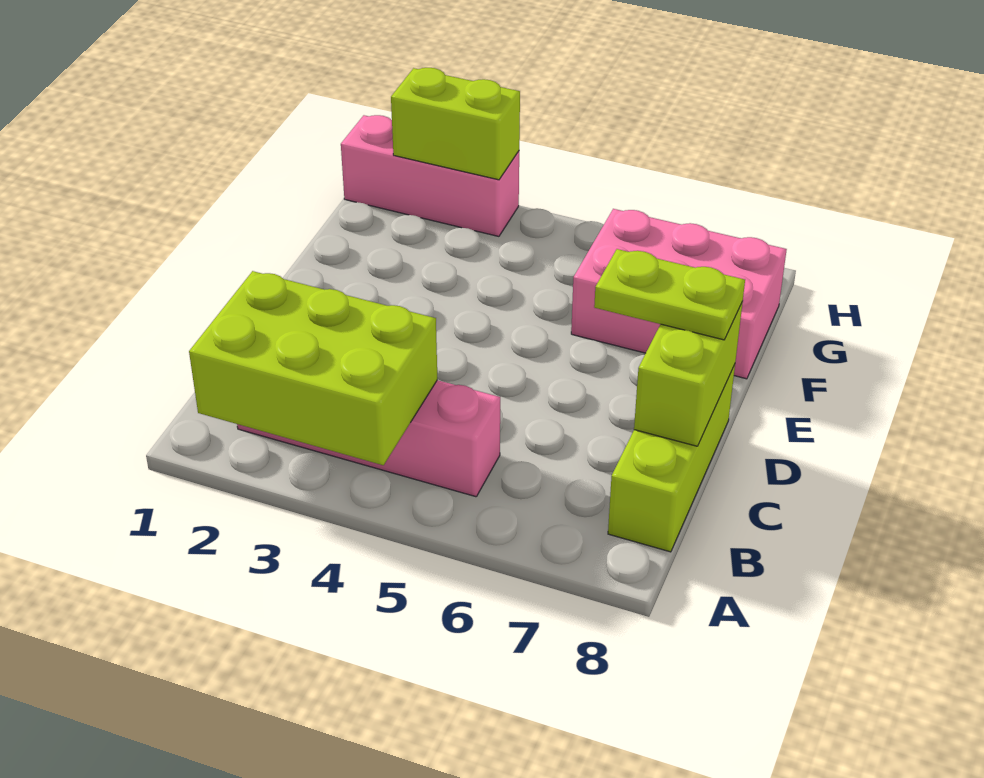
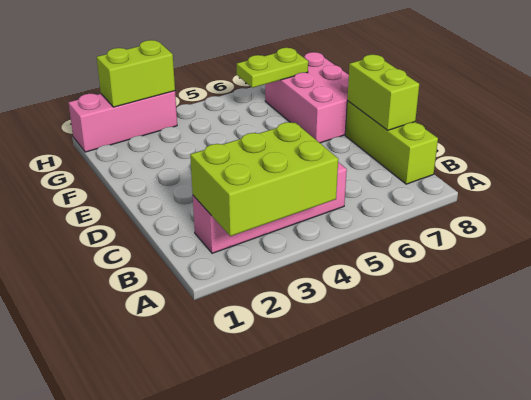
lime 1x2 plate [594,249,745,340] -> lime 1x2 plate moved to [237,48,308,88]
pink 2x3 brick [571,209,787,379] -> pink 2x3 brick turned to [265,52,349,143]

